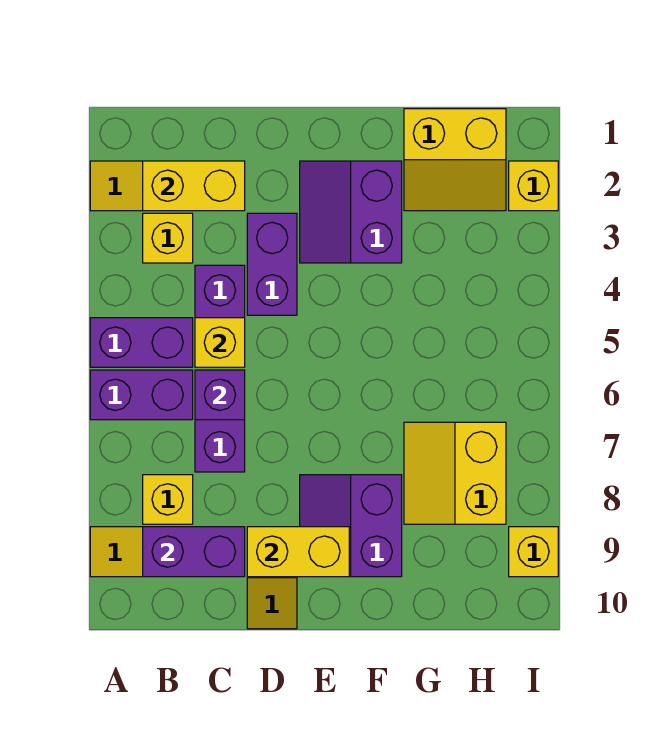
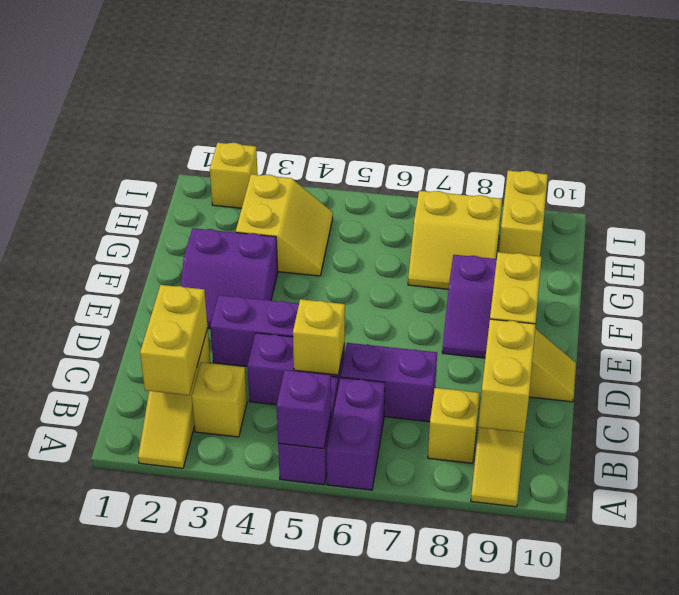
purple 1x2 brick [143,527,245,577] -> yellow 1x2 brick [478,319,536,432]
purple 1x1 brick [195,370,245,420] -> purple 1x1 brick moved to [277,370,331,448]
yellow 2x2 slope [404,109,506,211] -> yellow 2x2 slope moved to [236,174,333,276]
yellow 1x1 brick [509,527,558,577] -> yellow 1x2 brick [499,170,548,256]

